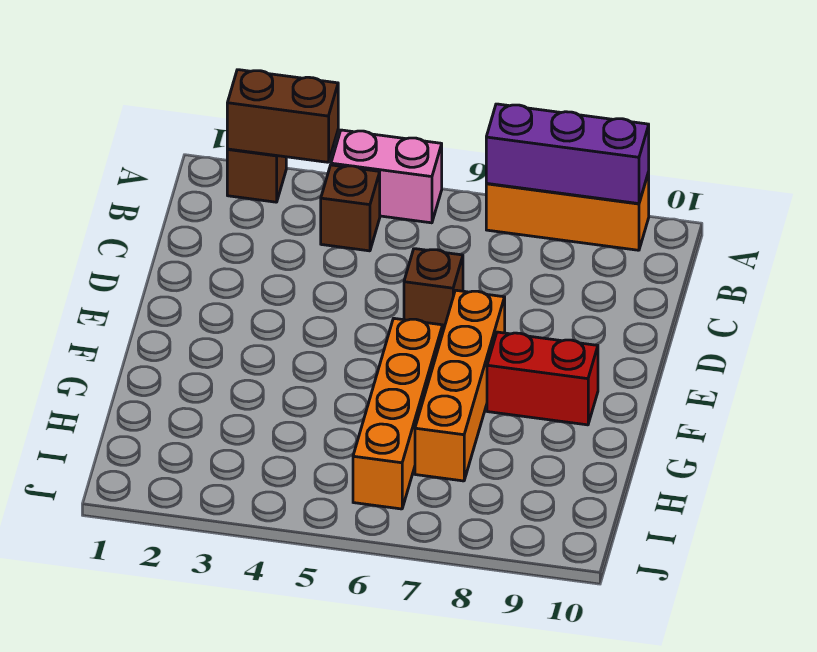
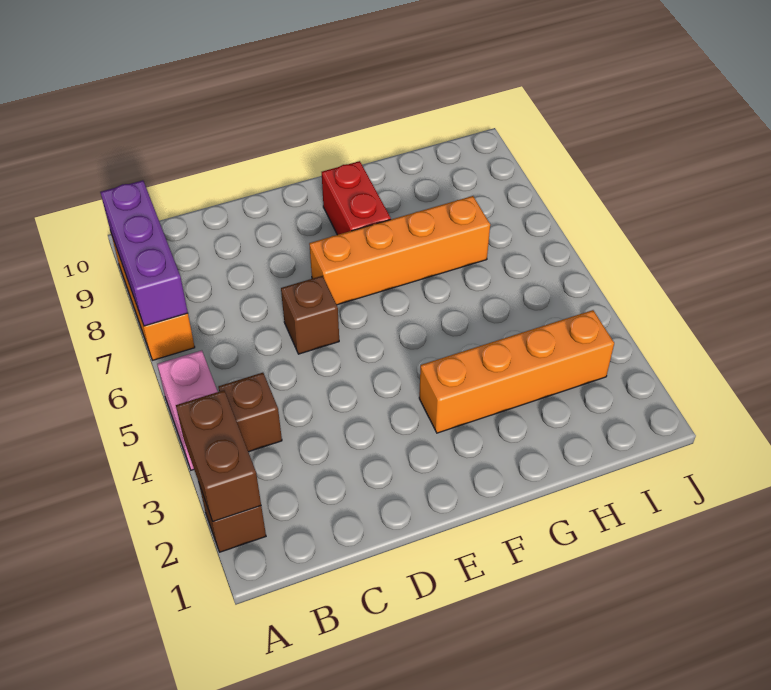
orange 1x4 brick [353,318,443,509] -> orange 1x4 brick moved to [419,310,614,433]

